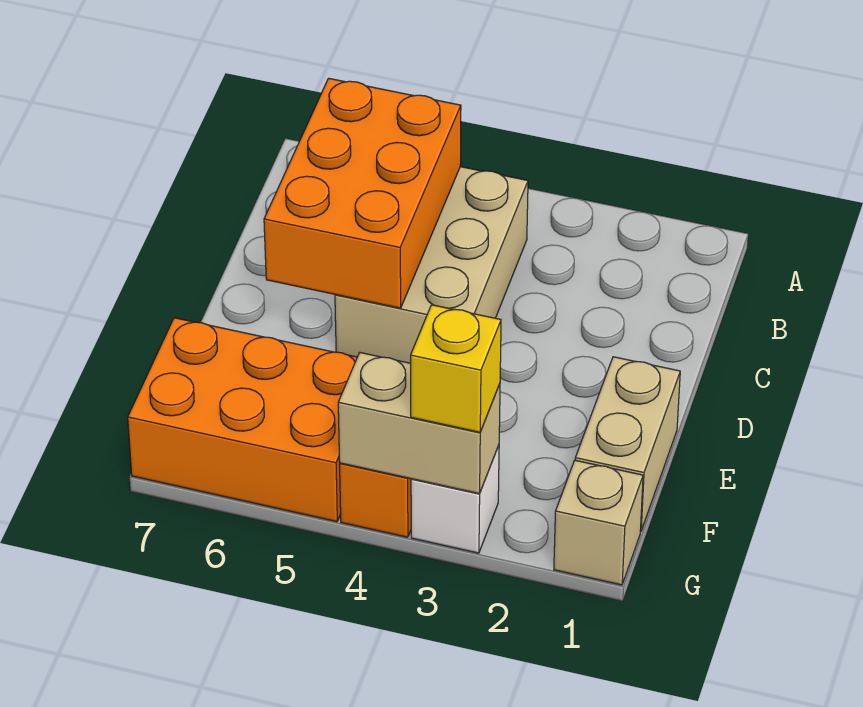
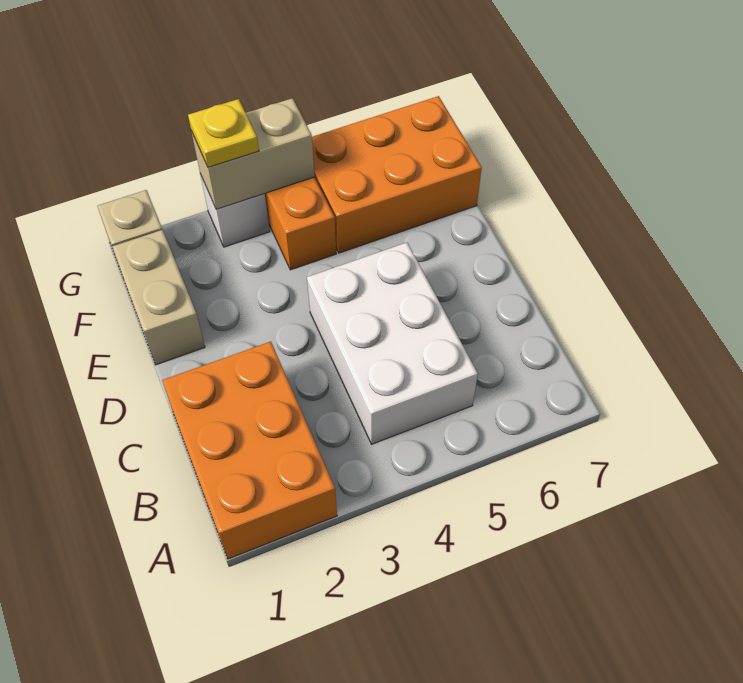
tan 2x3 brick [335,167,528,363] -> white 2x3 brick [307,243,478,444]
orange 2x3 brick [264,78,461,308] -> orange 2x3 brick moved to [162,342,337,559]
yellow 1x1 brick [411,305,501,432] -> yellow 1x1 plate [188,99,259,167]

